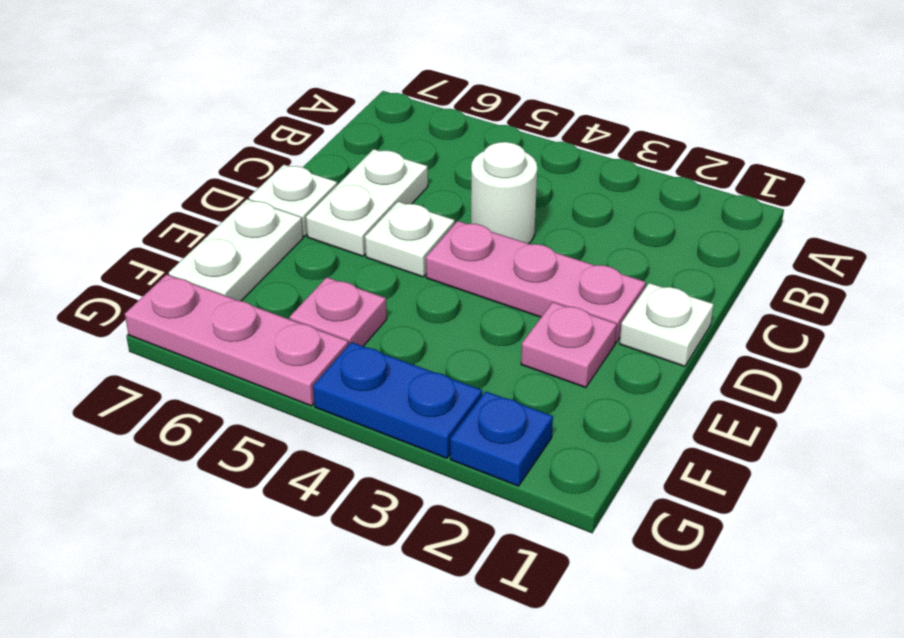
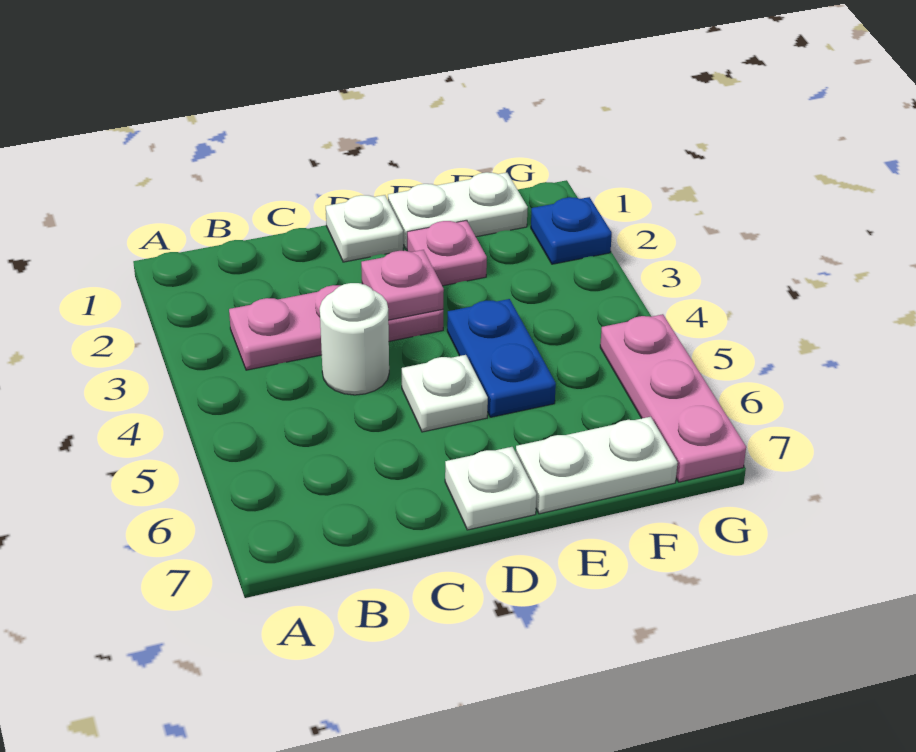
white 1x2 plate [306,149,428,256] -> white 1x2 plate moved to [388,172,528,250]
pink 1x3 plate [426,221,646,343] -> pink 1x3 plate turned to [229,283,443,370]
pink 1x1 plate [290,277,387,346] -> pink 1x1 plate moved to [361,250,444,320]
blue 1x2 plate [313,342,482,458] -> blue 1x2 plate moved to [447,299,556,417]

